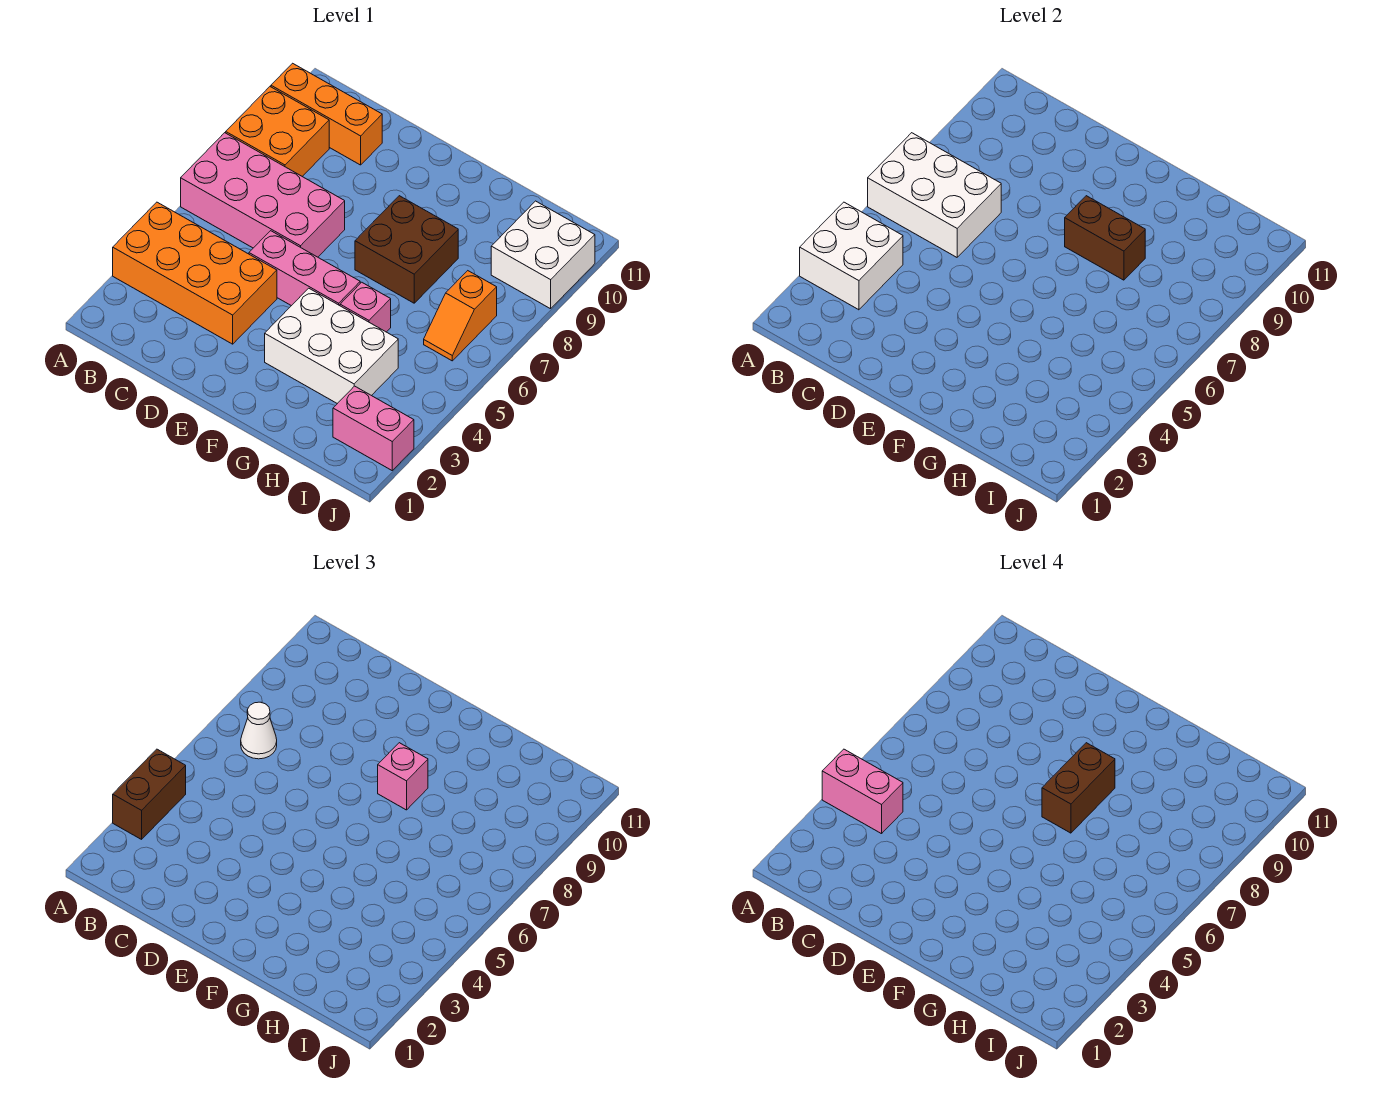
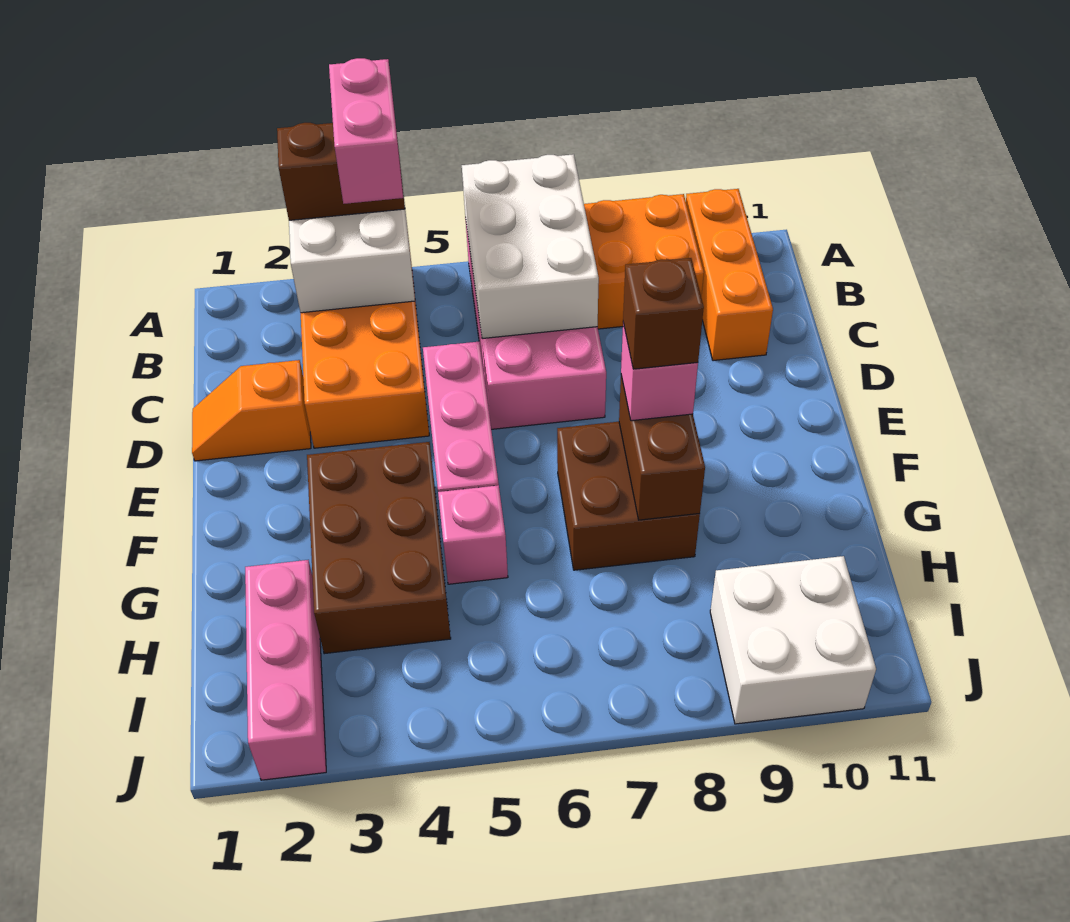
white 1x1 cone [241,702,277,759] -> none
white 2x3 brick [265,288,398,404] -> brown 2x3 brick [307,442,451,654]
brown 1x2 brick [1042,743,1115,833] -> brown 1x1 brick [623,258,704,369]
pink 1x2 brick [333,386,414,470] -> pink 1x3 brick [245,560,326,780]
orange 1x2 slope [424,271,497,361] -> orange 1x2 slope moved to [192,360,311,461]

